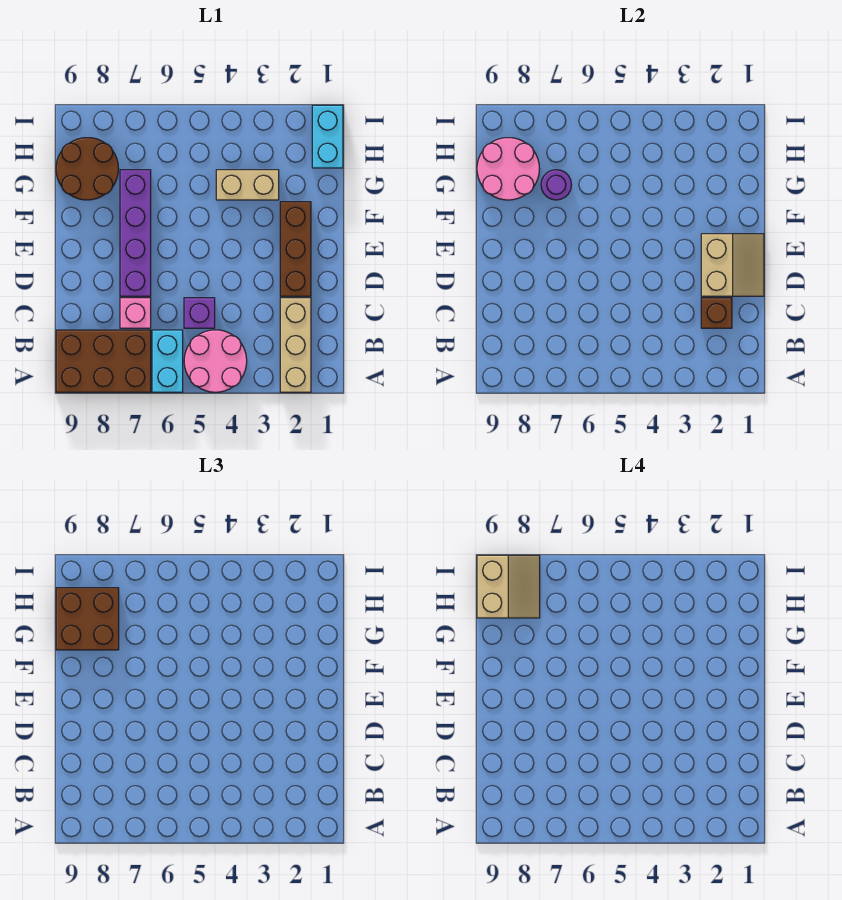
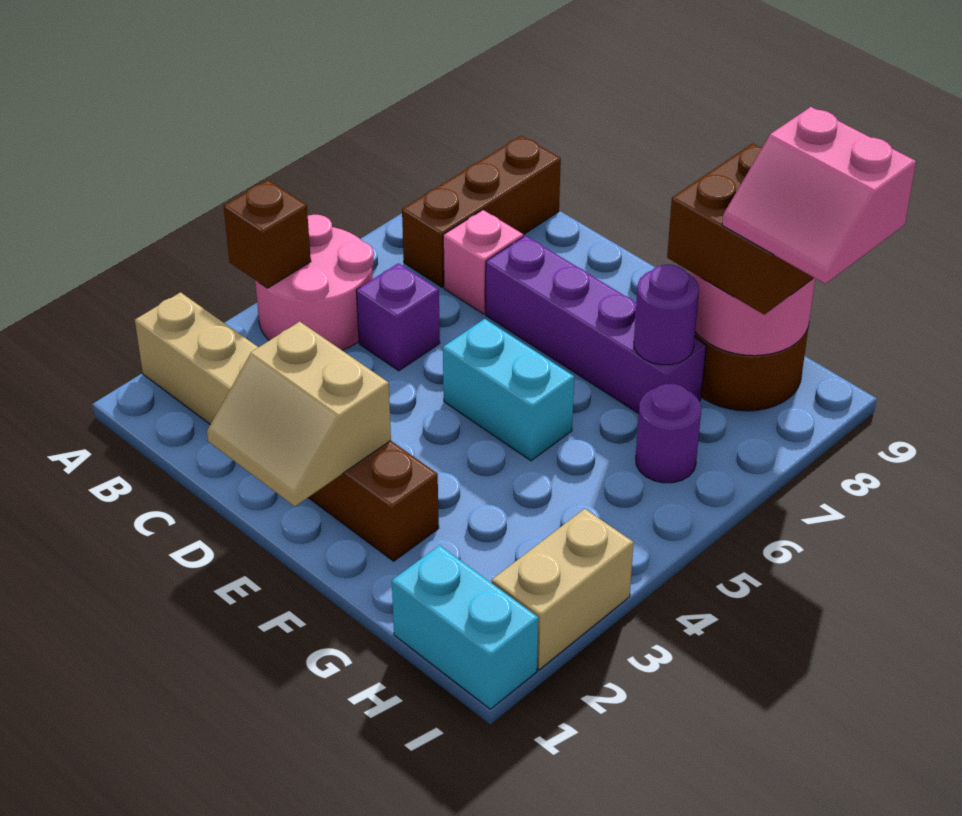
cyan 1x2 brick [152,330,183,392] -> cyan 1x2 brick moved to [443,319,574,461]
brown 2x3 brick [56,330,151,392] -> brown 1x3 brick [402,136,561,287]
brown 1x1 brick [701,298,732,328] -> brown 1x1 brick moved to [224,180,311,288]
tan 1x2 brick [216,170,279,200] -> tan 1x2 brick moved to [492,509,634,670]
none -> purple 1x1 round brick [636,383,701,483]
tan 2x2 slope [477,555,540,618] -> pink 2x2 slope [722,107,916,284]

